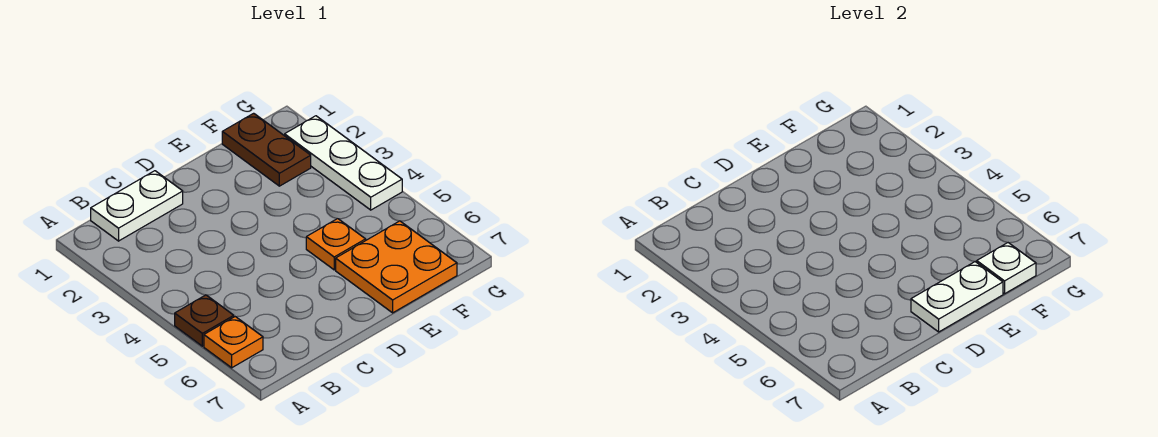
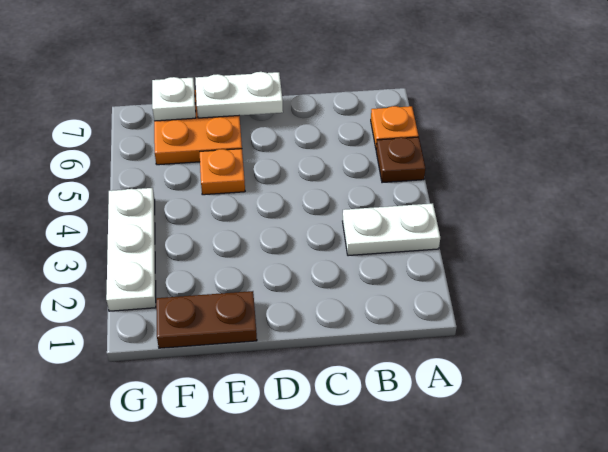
white 1x2 plate [91,171,183,241] -> white 1x2 plate moved to [343,203,440,256]
brown 1x2 plate [222,113,311,186] -> brown 1x2 plate turned to [156,291,257,348]

